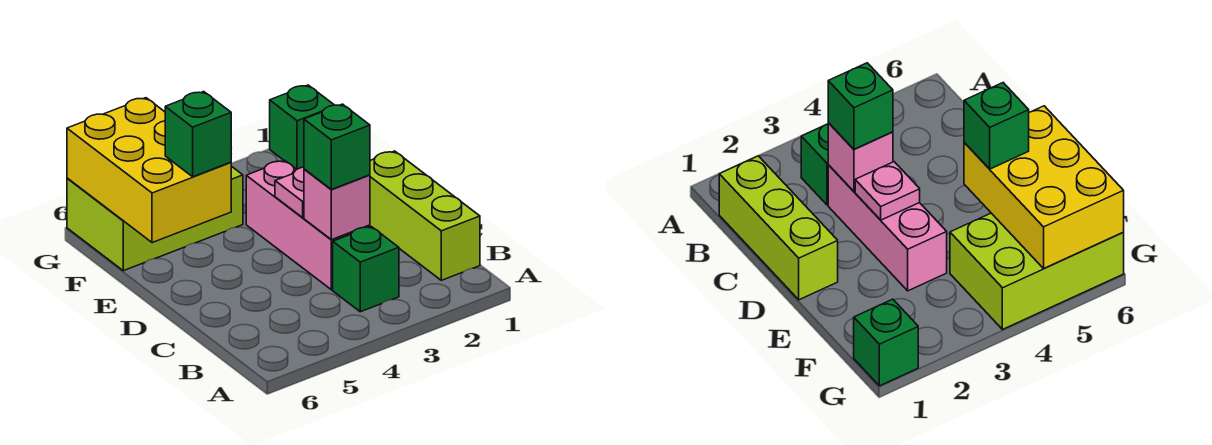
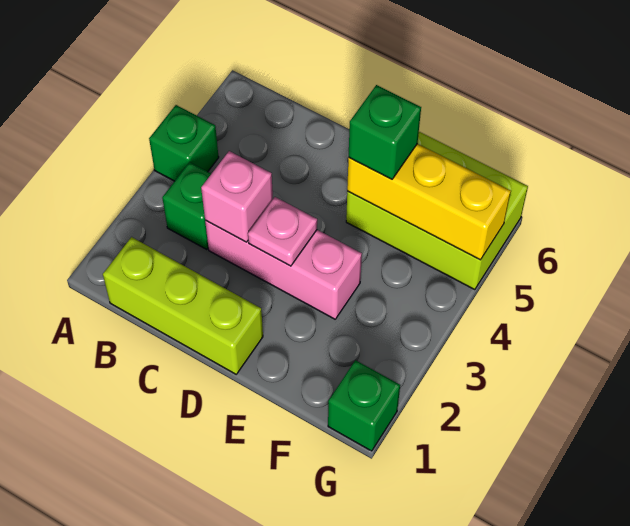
green 1x1 brick [304,104,370,189] -> green 1x1 brick moved to [149,105,219,181]
yellow 2x3 brick [67,98,231,243] -> yellow 1x3 brick [347,144,511,260]
lime 2x3 brick [67,166,243,271] -> lime 2x3 brick turned to [346,132,528,290]

